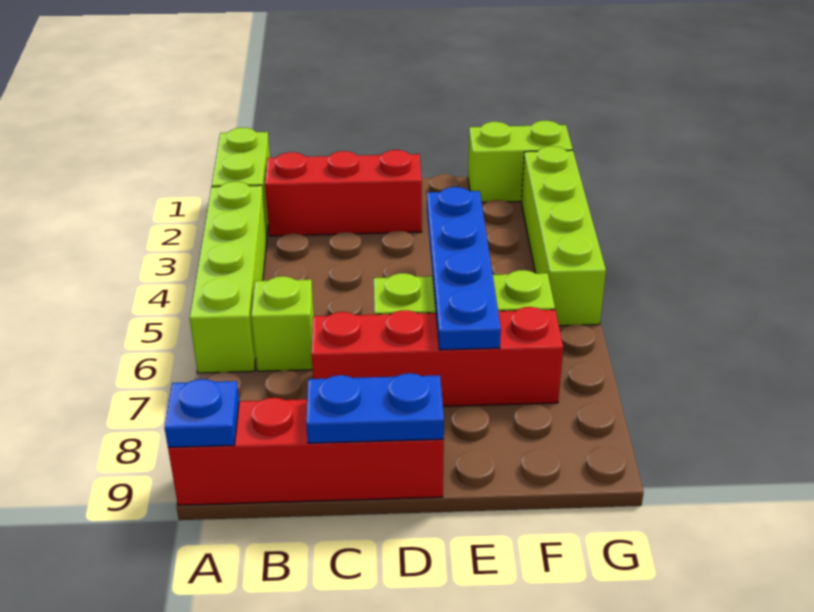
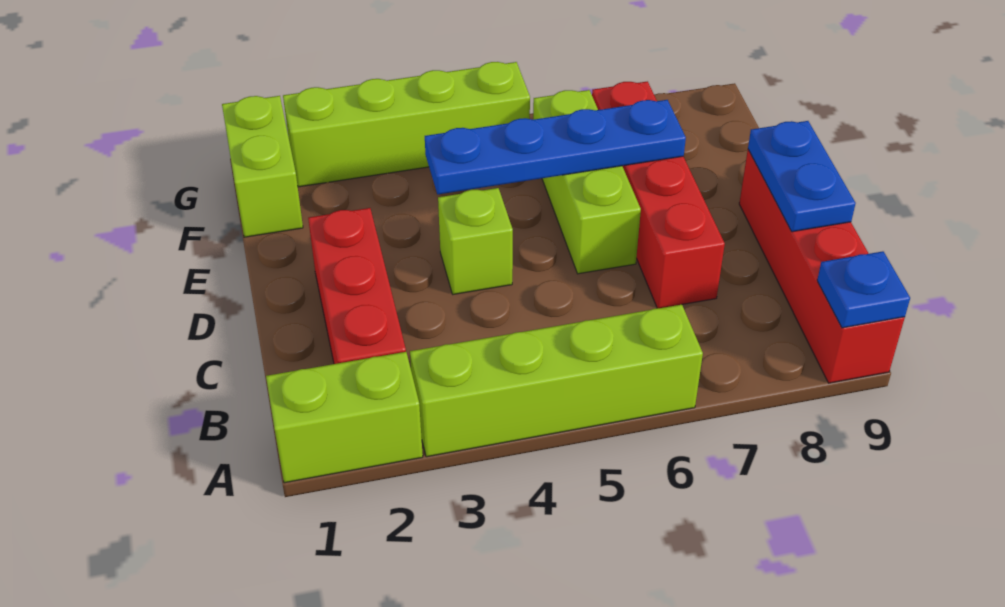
lime 1x1 brick [251,276,314,371] -> lime 1x1 brick moved to [438,188,513,294]

